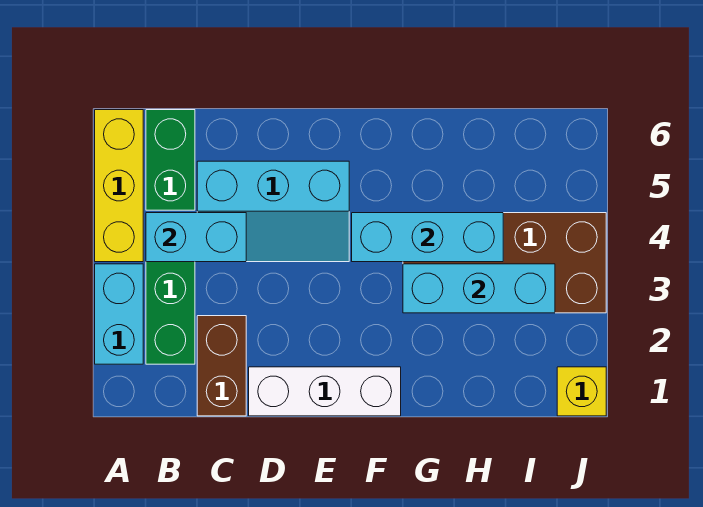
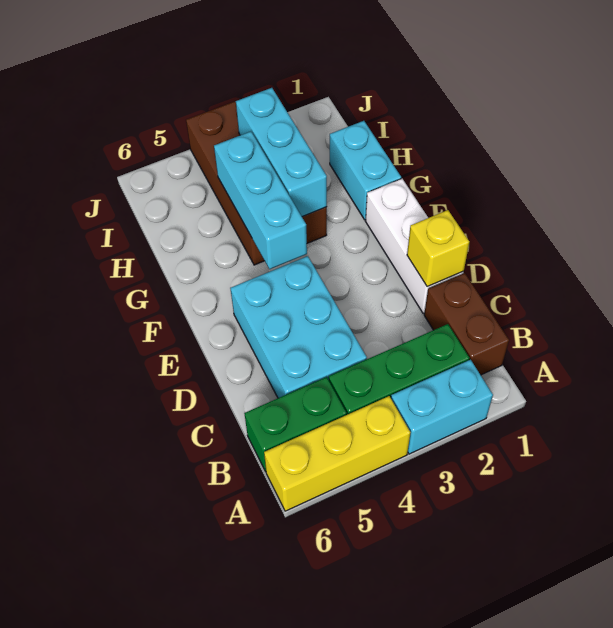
cyan 1x2 brick [146,213,246,262] -> cyan 1x2 brick moved to [330,121,401,220]
brown 1x2 brick [197,316,246,416] -> brown 1x2 brick turned to [424,273,509,375]
cyan 2x3 slope [197,161,349,262] -> cyan 2x3 brick [230,256,367,398]
yellow 1x1 brick [557,367,606,416] -> yellow 1x1 brick moved to [407,210,469,287]

